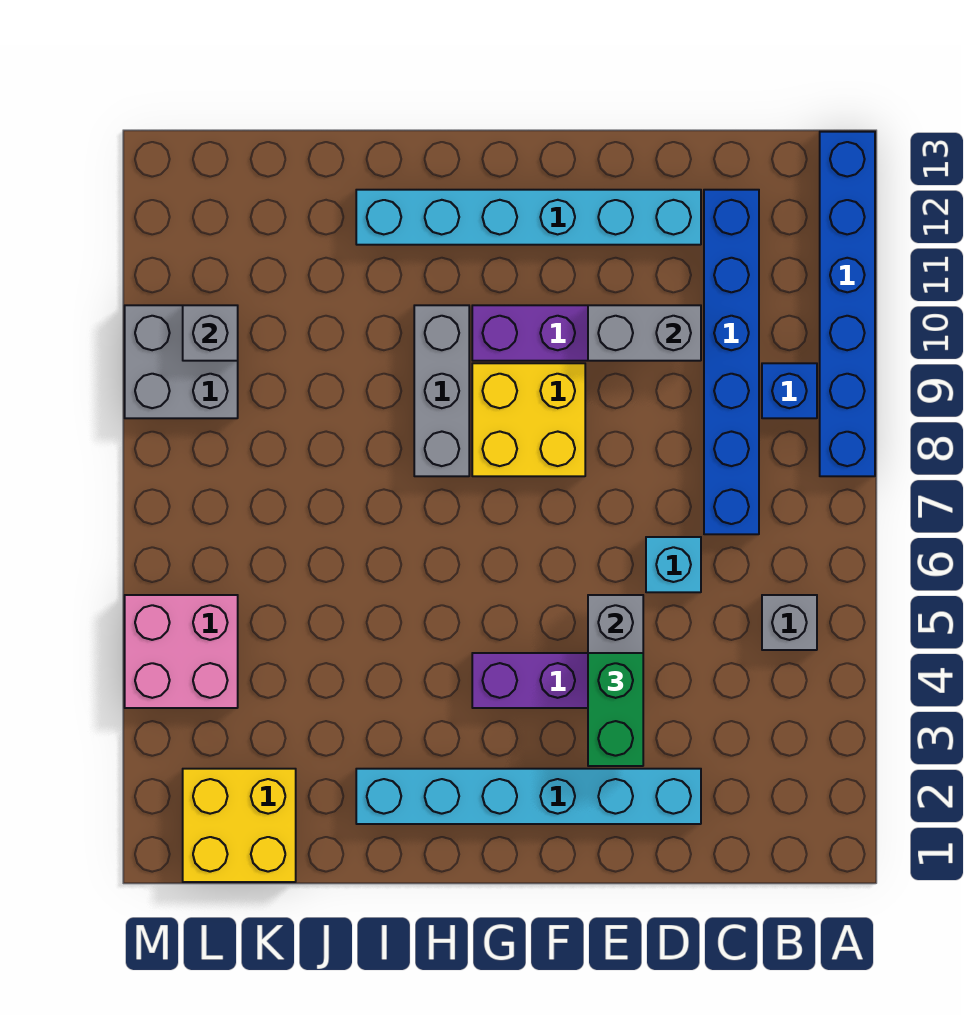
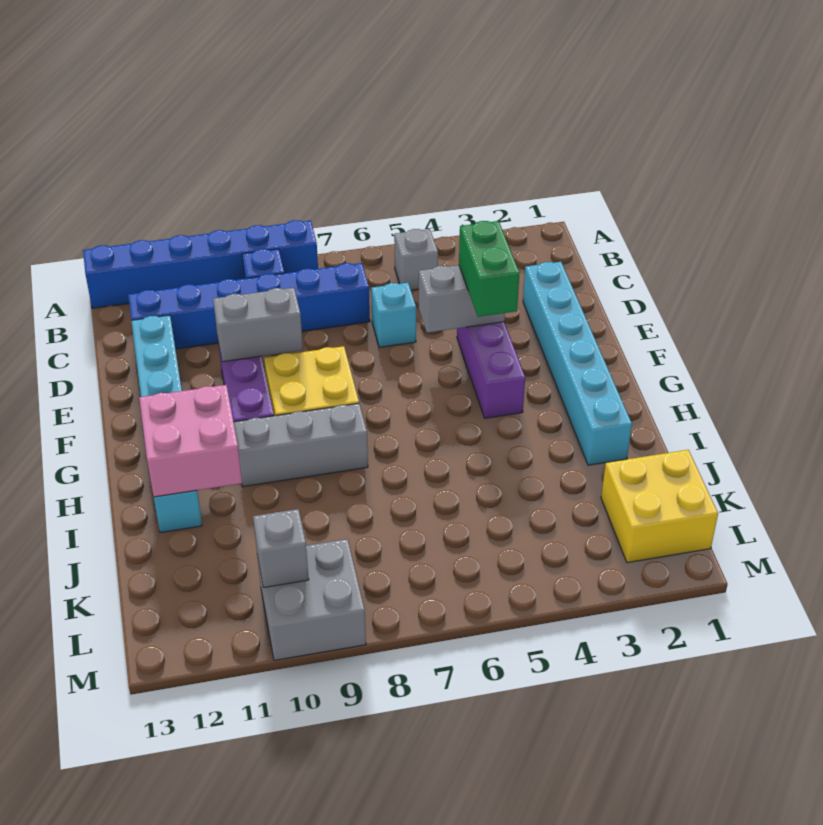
grey 1x2 brick [588,305,701,361] -> grey 1x2 brick turned to [213,288,303,362]
green 1x2 brick [588,653,643,766] -> green 1x2 brick turned to [459,221,520,317]
pink 2x2 brick [125,595,238,708] -> pink 2x2 brick moved to [139,385,242,497]

